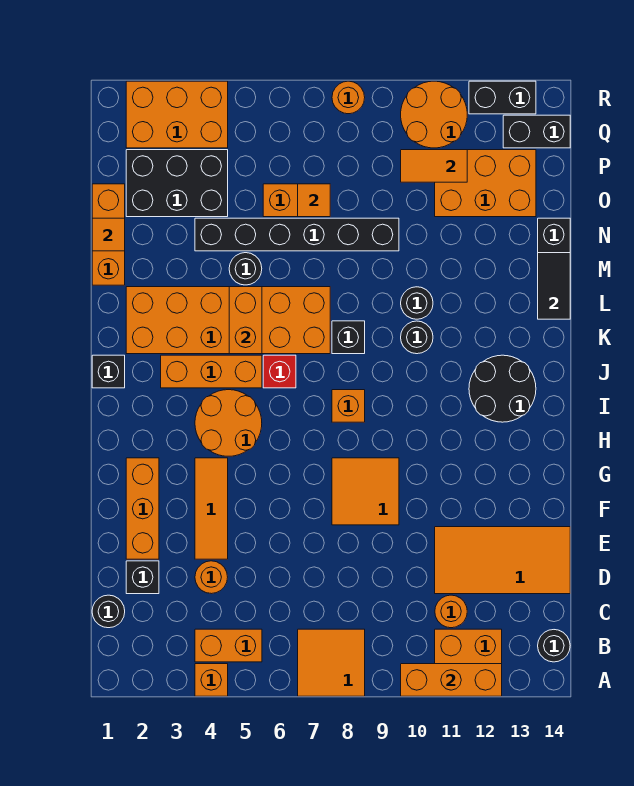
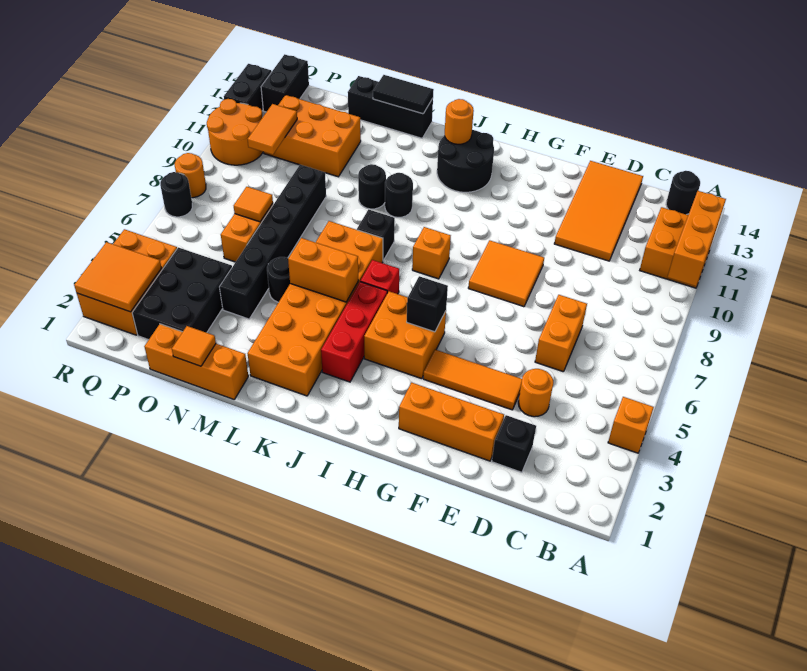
orange 2x2 tile [298,629,365,696] -> orange 2x2 tile moved to [74,242,161,312]
orange 1x2 brick [195,629,262,662] -> orange 1x2 brick moved to [535,295,587,372]
black 1x1 round brick [92,595,125,628] -> black 1x1 round brick moved to [160,172,192,217]
orange 1x1 round brick [435,595,467,628] -> orange 1x1 round brick moved to [445,99,474,144]
orange 2x2 round brick [195,390,262,456] -> orange 2x2 brick [364,291,446,379]
black 1x1 brick [92,355,125,388] -> black 1x1 brick moved to [407,276,448,332]
orange 1x3 brick [161,355,262,388] -> red 1x3 brick [321,282,387,382]
orange 2x3 brick [435,150,536,217] -> orange 2x3 brick turned to [264,95,361,177]

